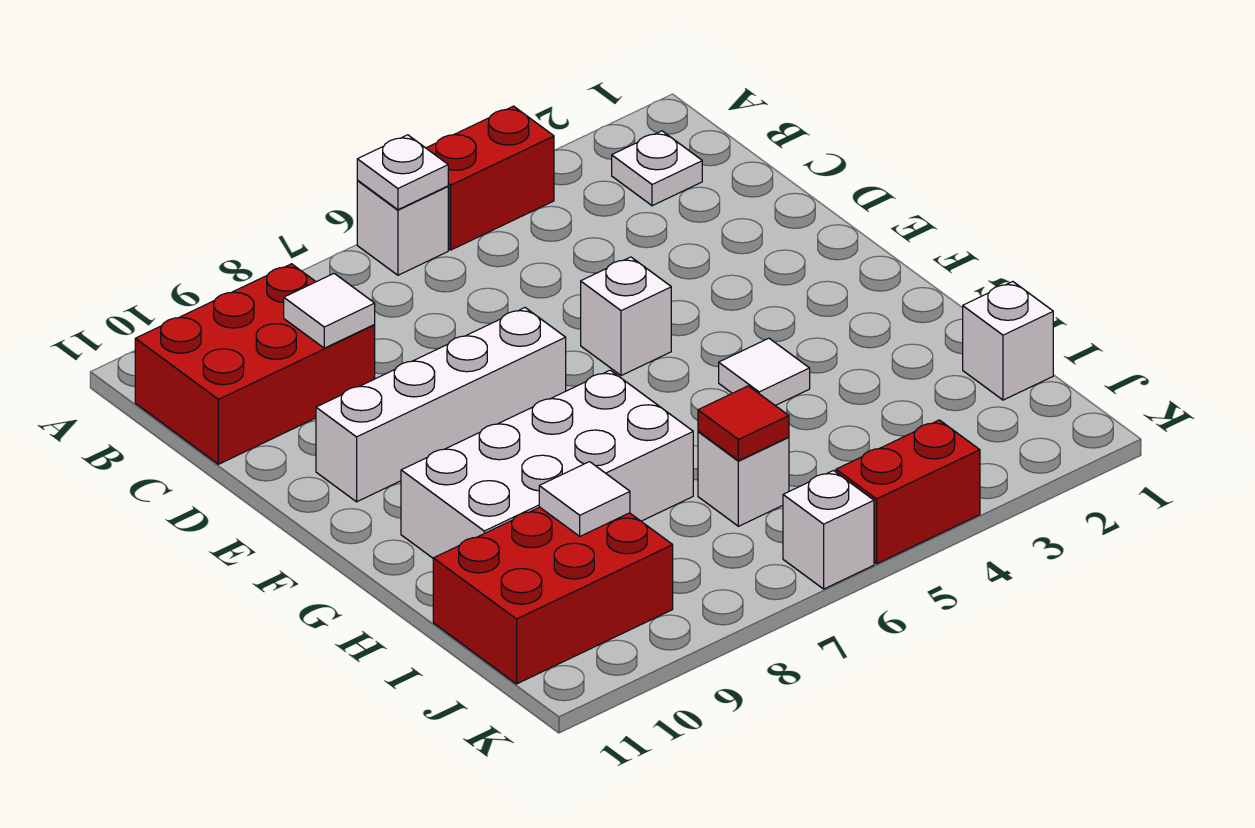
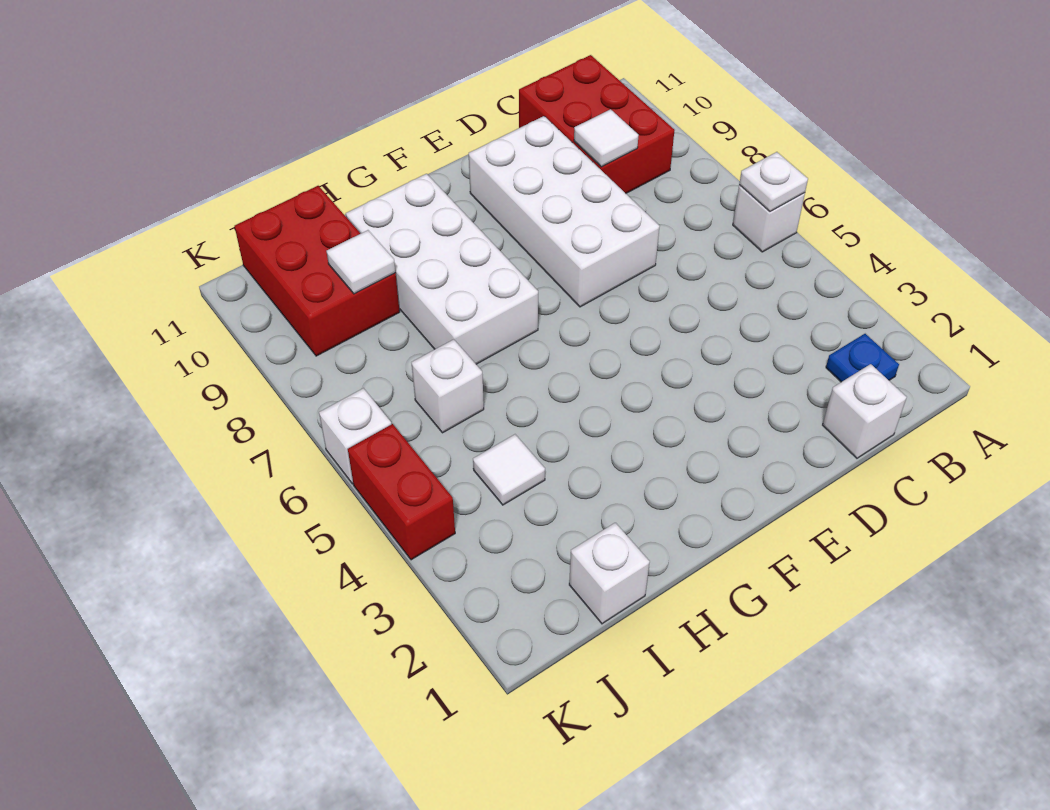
red 1x2 brick [426,106,554,250] -> none
white 1x1 plate [612,131,702,206] -> blue 1x1 plate [826,334,899,382]
white 1x1 brick [581,257,671,376] -> white 1x1 brick moved to [823,364,907,458]
white 1x4 brick [316,308,566,502] -> white 2x4 brick [469,116,660,307]
white 1x1 tile [719,338,810,406] -> white 1x1 tile moved to [473,434,545,505]
red 1x1 tile [698,386,789,461] -> none

